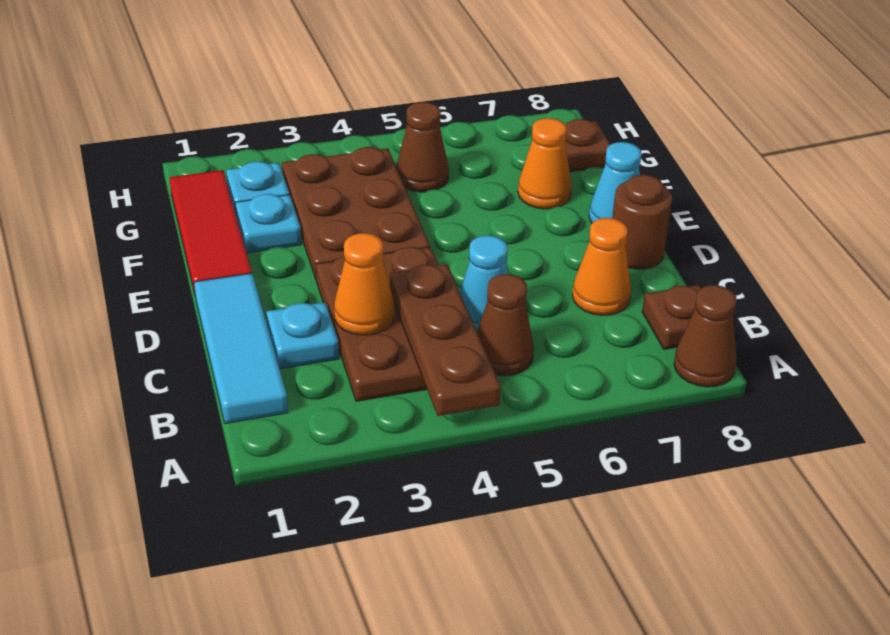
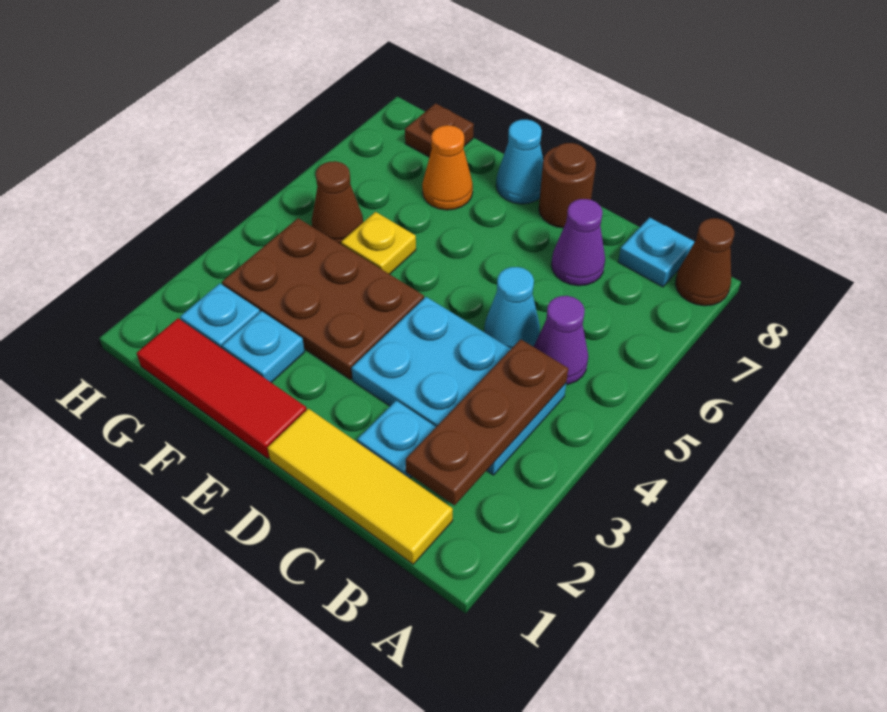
brown 1x3 plate [390,264,501,416] -> brown 1x3 plate turned to [406,339,568,505]
cyan 1x3 tile [194,273,288,424] -> yellow 1x3 tile [268,409,453,564]
brown 2x3 plate [316,247,439,401] -> cyan 2x3 plate [352,297,566,475]
brown 1x1 cone [477,274,534,376] -> purple 1x1 cone [534,296,588,385]
brown 1x1 plate [642,285,701,349] -> cyan 1x1 plate [618,218,694,287]
orange 1x1 cone [334,233,395,335] -> none
orange 1x1 cone [572,218,631,315] -> purple 1x1 cone [551,199,605,286]
none -> yellow 1x1 plate [341,212,416,274]

